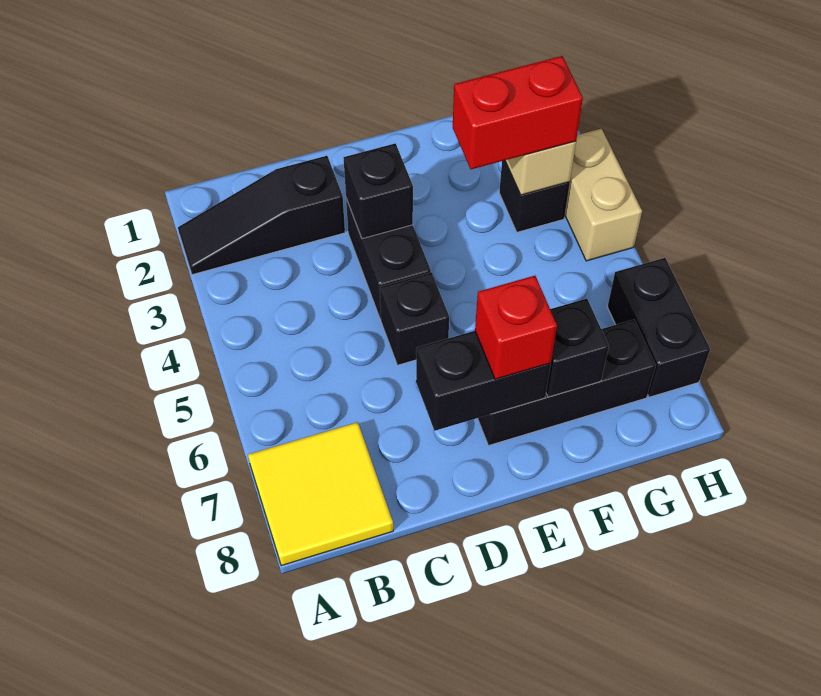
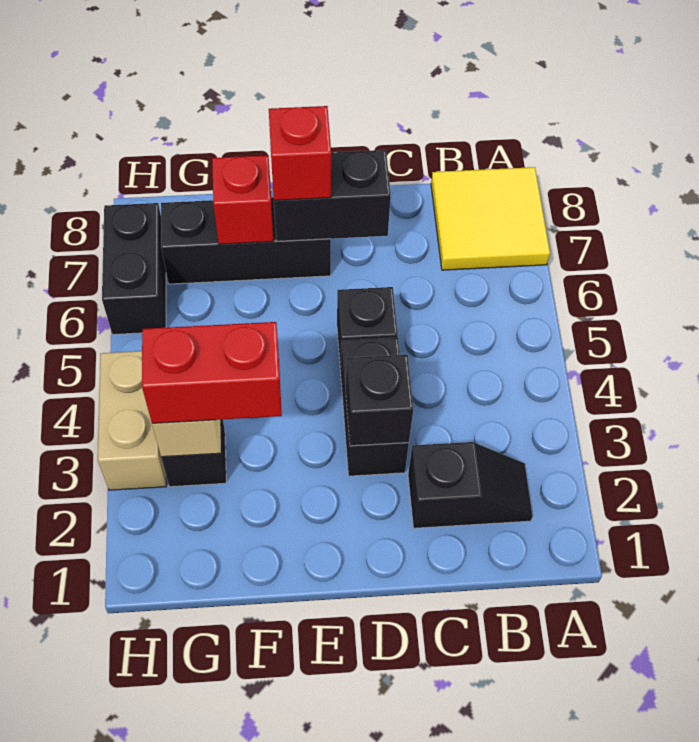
black 1x3 slope [178,156,345,275] -> black 1x2 slope [408,442,533,528]
black 1x1 brick [546,299,609,397] -> red 1x1 brick [212,155,273,244]

